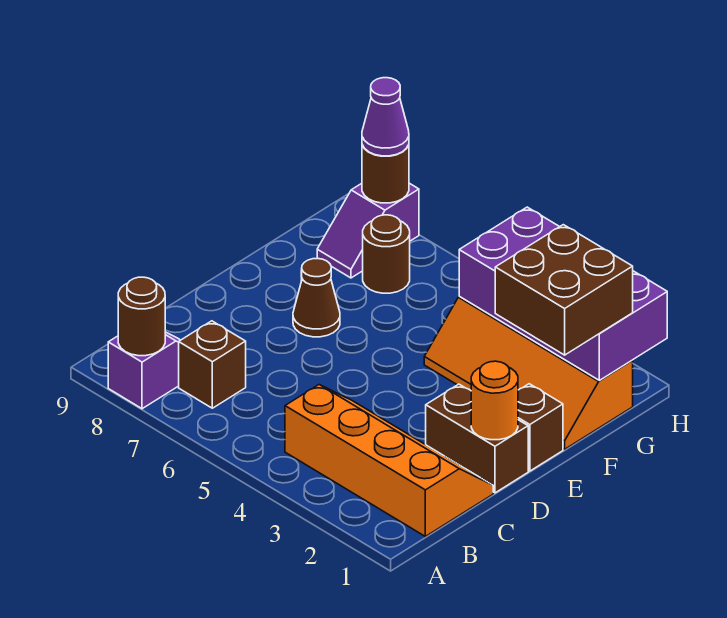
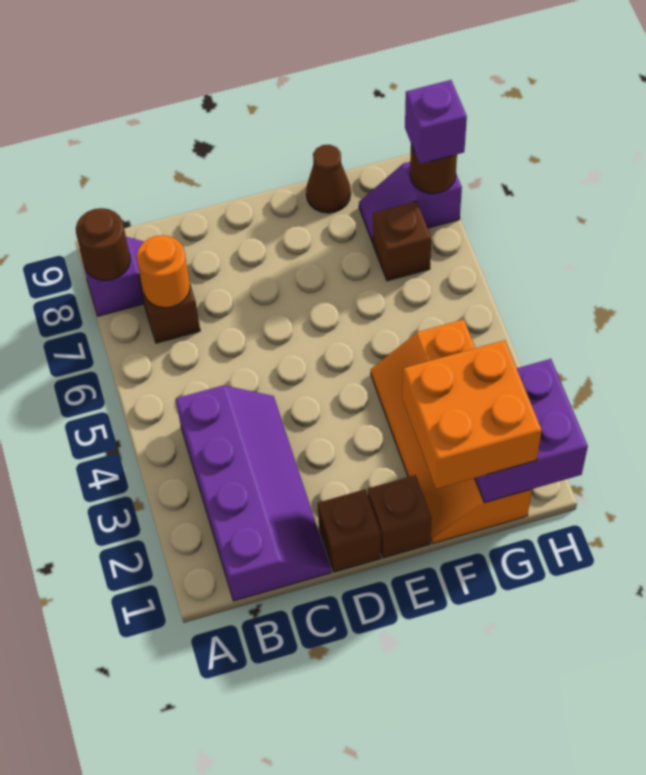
orange 2x4 slope [285,385,493,536] -> purple 2x4 slope [176,385,331,601]
brown 1x2 brick [426,384,528,493] -> brown 1x1 brick [318,489,381,572]
orange 1x1 round brick [471,361,518,440] -> orange 1x1 round brick moved to [137,235,190,308]
brown 1x1 cone [293,259,340,337] -> brown 1x1 cone moved to [306,145,351,213]
brown 2x2 brick [495,225,633,355] -> orange 2x2 brick [403,340,542,489]
purple 2x4 brick [459,207,667,380] -> purple 2x2 brick [475,359,588,503]
brown 1x1 round brick [363,215,410,293] -> brown 1x1 brick [373,201,431,281]
purple 1x1 cone [362,78,409,156] -> purple 1x1 brick [405,80,467,164]

